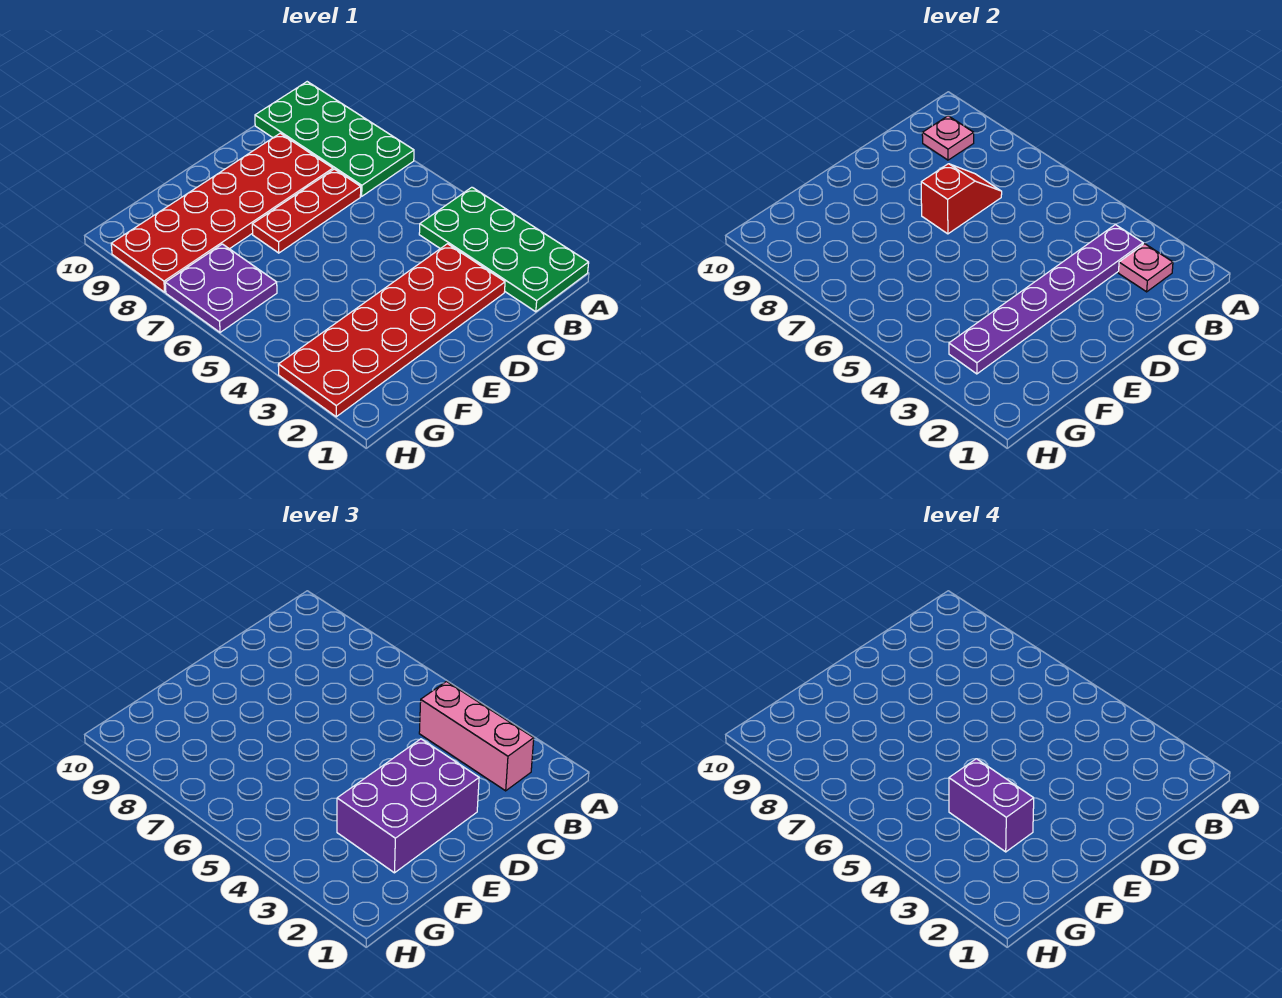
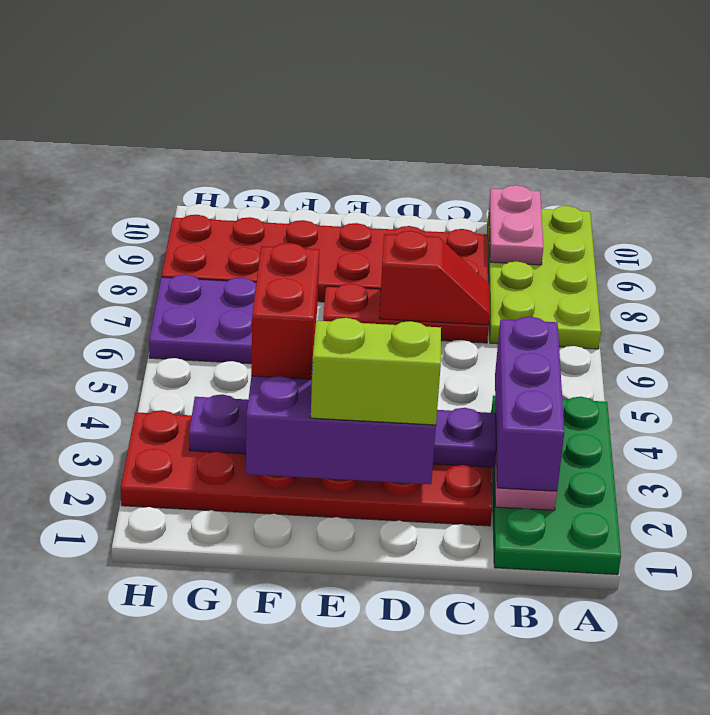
green 2x4 plate [255,82,414,196] -> lime 2x4 plate [488,206,601,349]
pink 1x3 brick [419,682,534,791] -> purple 1x3 brick [495,317,564,491]
pink 1x1 plate [922,116,974,160] -> pink 1x2 plate [489,185,543,265]
none -> lime 1x2 brick [311,318,441,425]
purple 1x2 brick [949,759,1034,852] -> red 1x2 brick [251,243,319,379]

